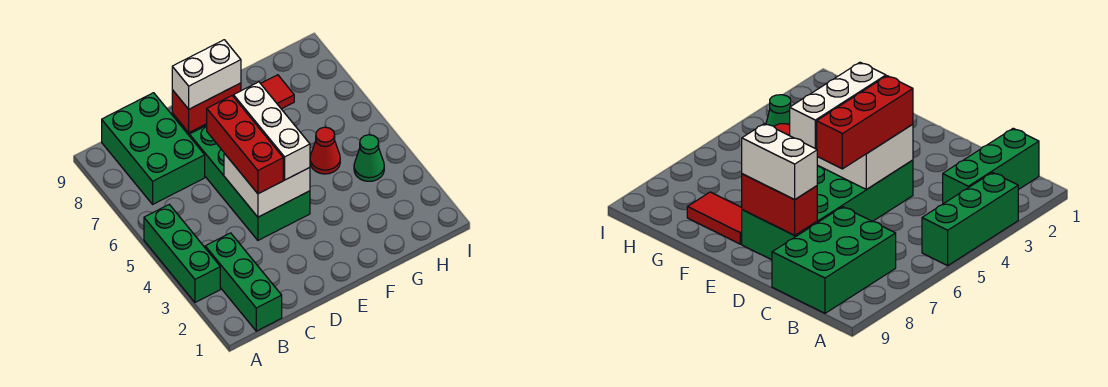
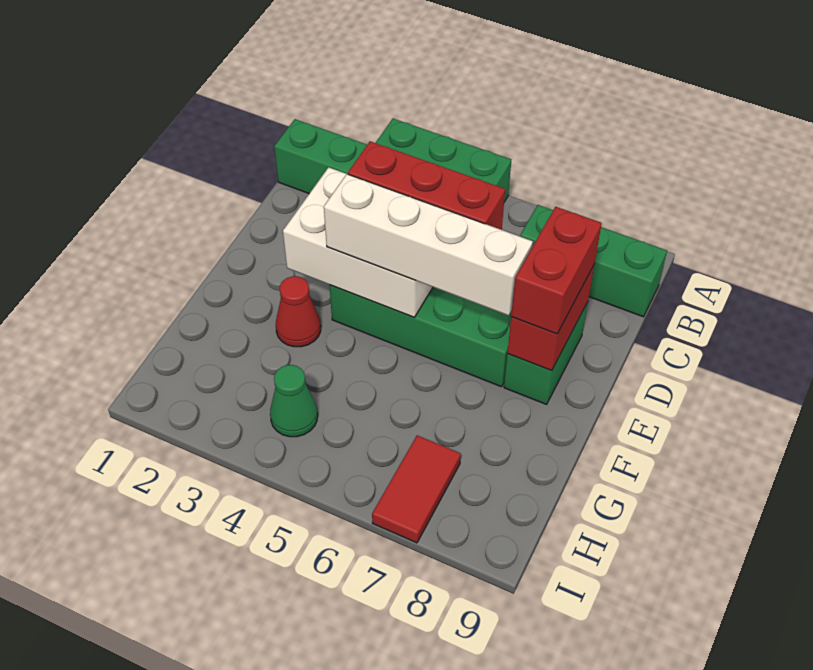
green 2x3 brick [102,93,205,204] -> green 1x3 brick [520,205,667,317]
white 2x2 brick [224,153,310,217] -> white 2x3 brick [283,167,433,317]
white 1x2 brick [172,40,241,109] -> red 1x2 brick [511,207,602,334]
white 1x3 brick [234,82,310,180] -> white 1x4 brick [324,174,533,316]
red 1x2 tile [261,75,294,109] -> red 1x2 tile moved to [372,435,461,543]
red 1x1 cone [310,127,340,174] -> red 1x1 cone moved to [276,276,321,347]

